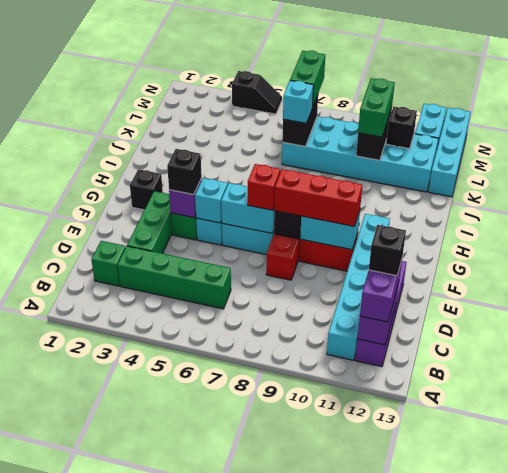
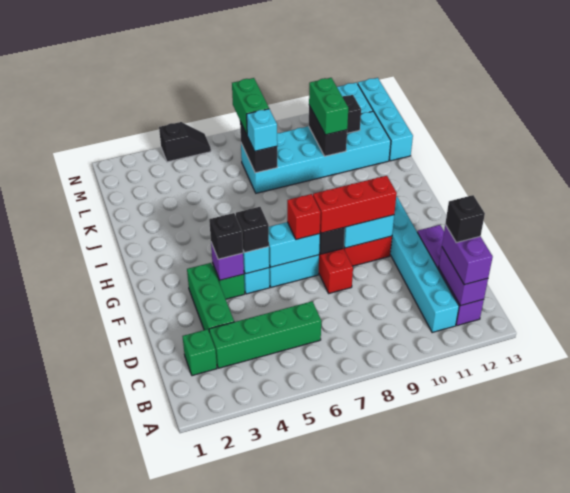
black 1x1 brick [130,169,163,210] -> black 1x1 brick moved to [236,207,269,253]

